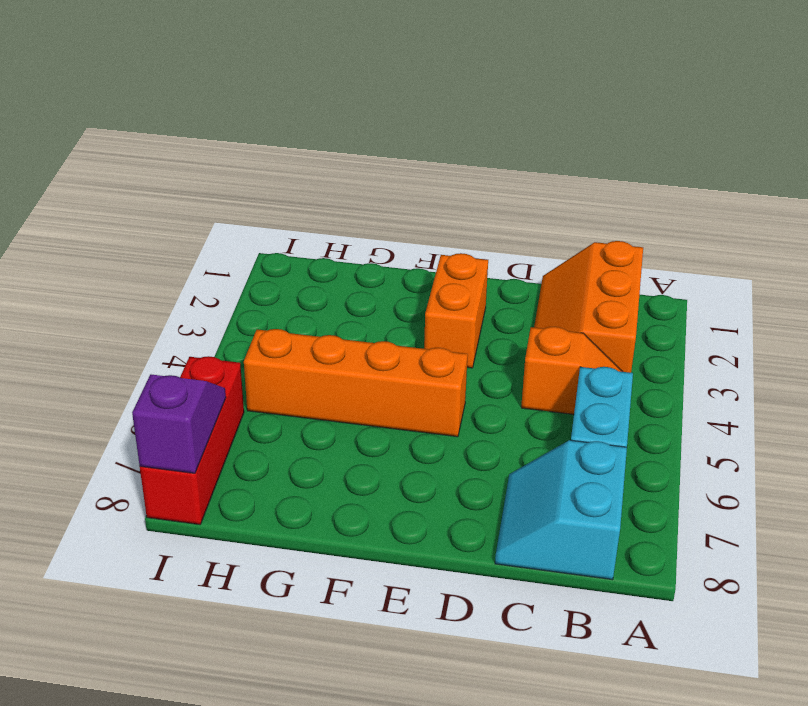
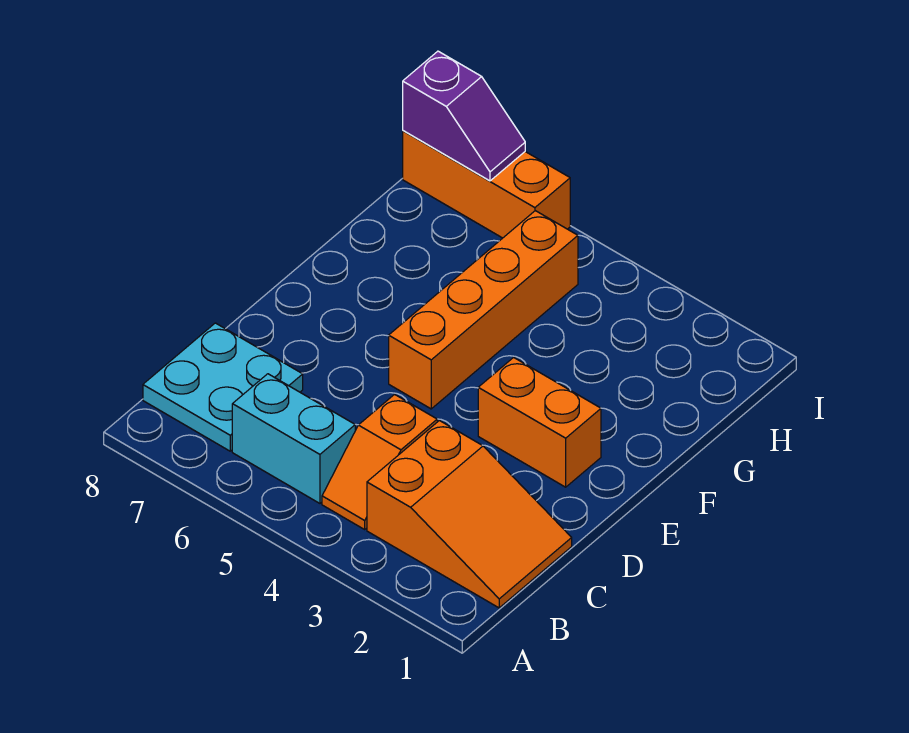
orange 2x3 slope [534,241,643,373] -> orange 2x3 slope turned to [367,421,572,608]
cyan 2x2 slope [495,440,627,580] -> cyan 2x2 plate [143,323,303,451]
red 1x3 brick [140,356,244,525] -> orange 1x3 brick [403,131,570,238]

